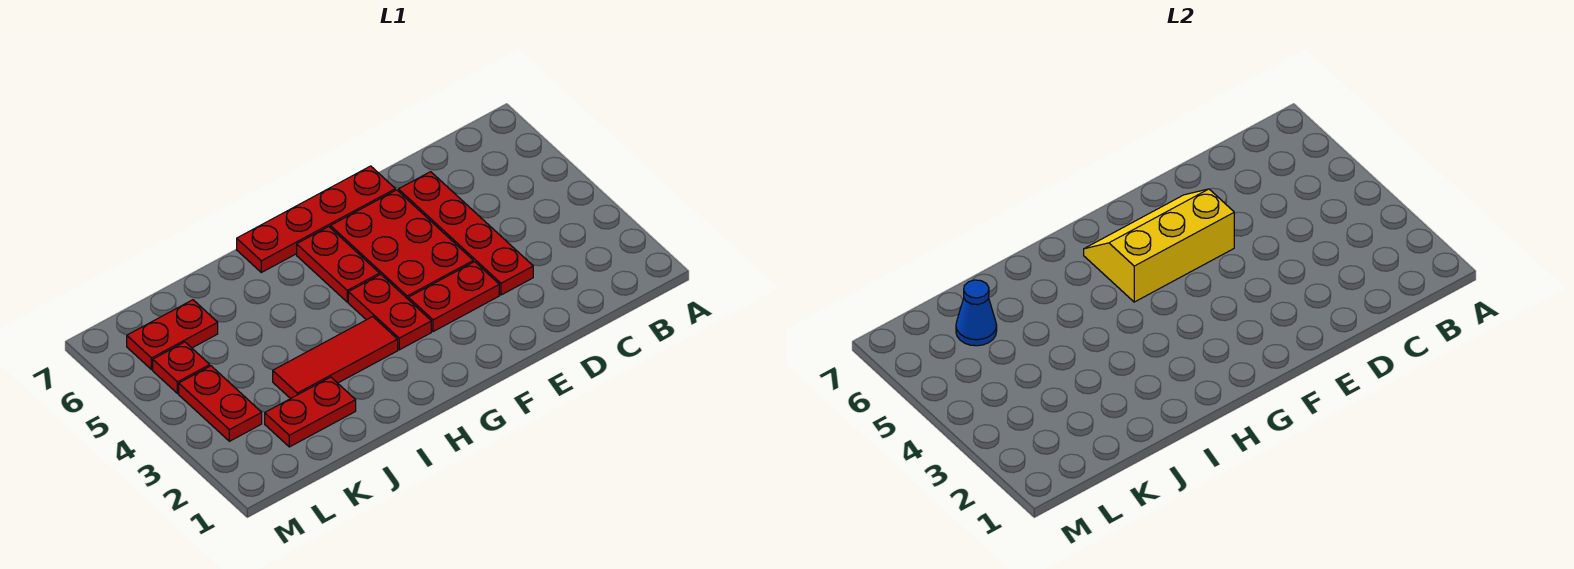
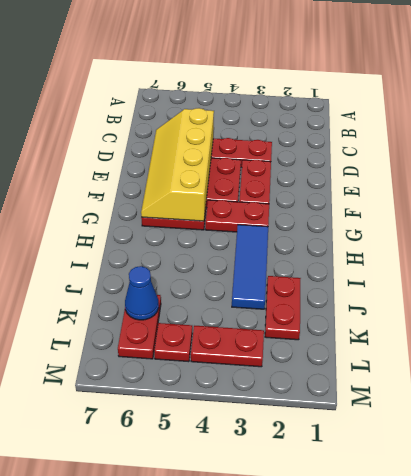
yellow 2x3 slope [1084,189,1234,302] -> yellow 2x4 slope [141,108,214,221]
red 1x4 plate [237,166,395,272] -> none
red 1x3 tile [273,317,398,399] -> blue 1x3 tile [232,225,268,309]

